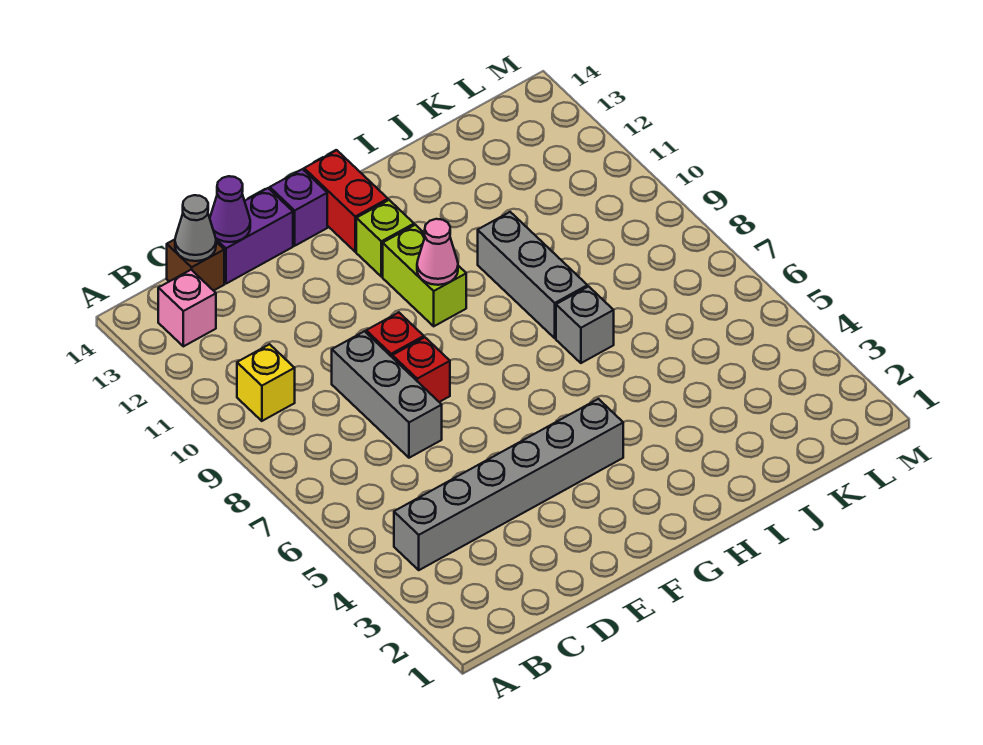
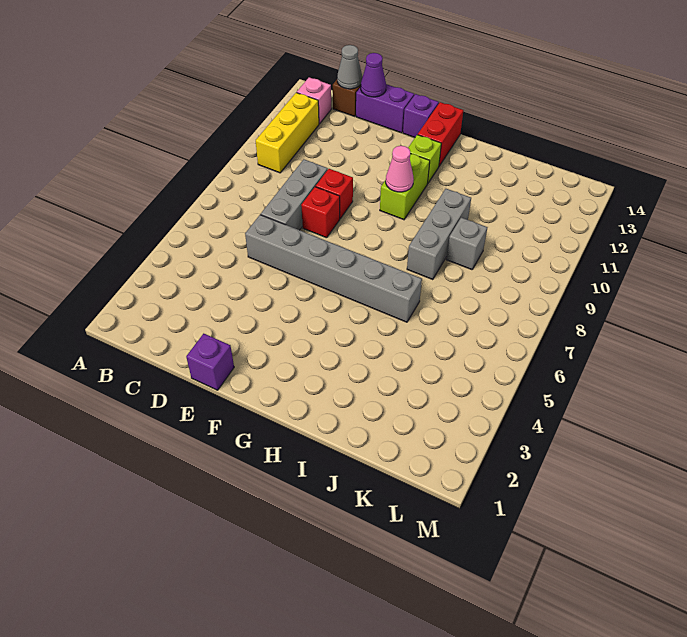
grey 1x6 brick [394,399,623,570] -> grey 1x6 brick moved to [245,215,422,322]
yellow 1x1 brick [237,344,295,421] -> yellow 1x3 brick [256,93,319,173]
none -> purple 1x1 brick [186,334,234,390]
grey 1x1 brick [556,286,614,363] -> grey 1x1 brick moved to [446,218,487,270]

